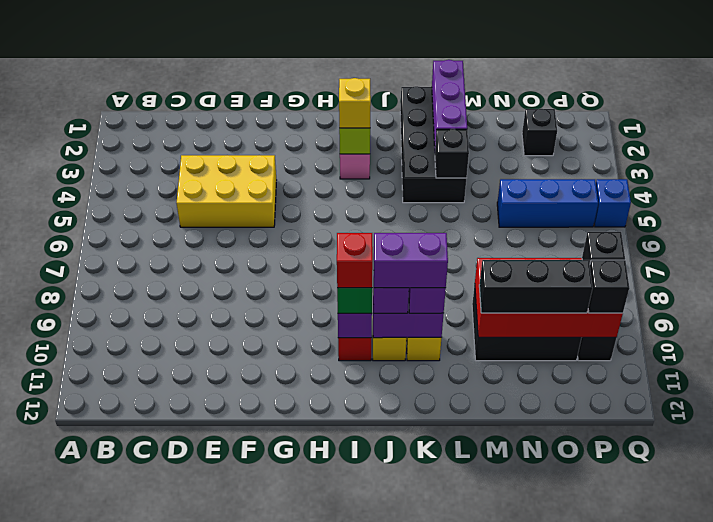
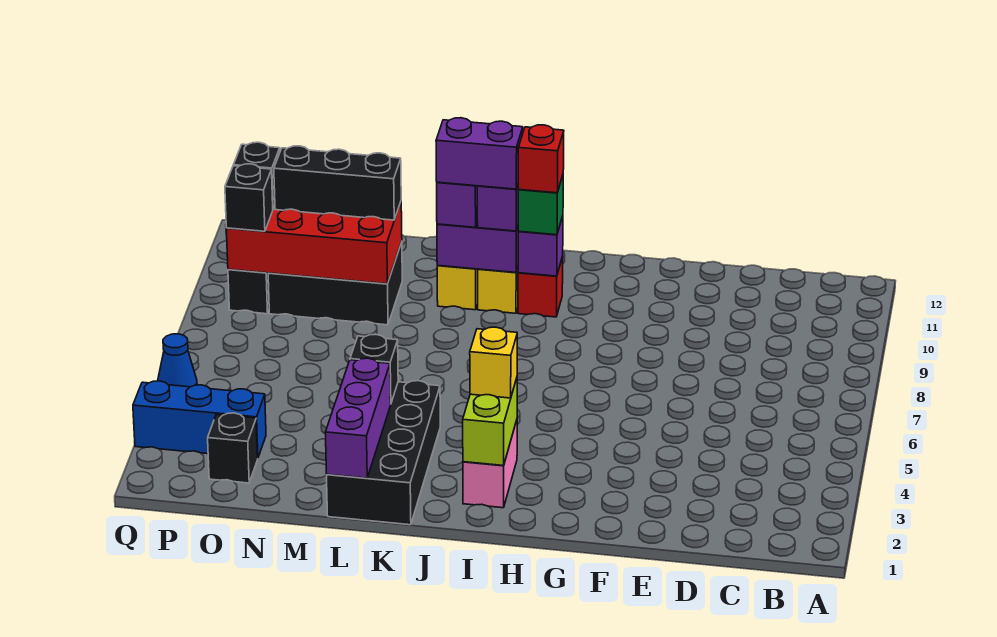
yellow 2x3 brick [177,155,276,227] -> none
blue 1x3 brick [497,179,598,227] -> blue 1x3 brick moved to [133,381,266,457]
blue 1x1 brick [594,179,631,227] -> blue 1x1 cone [158,334,197,387]

